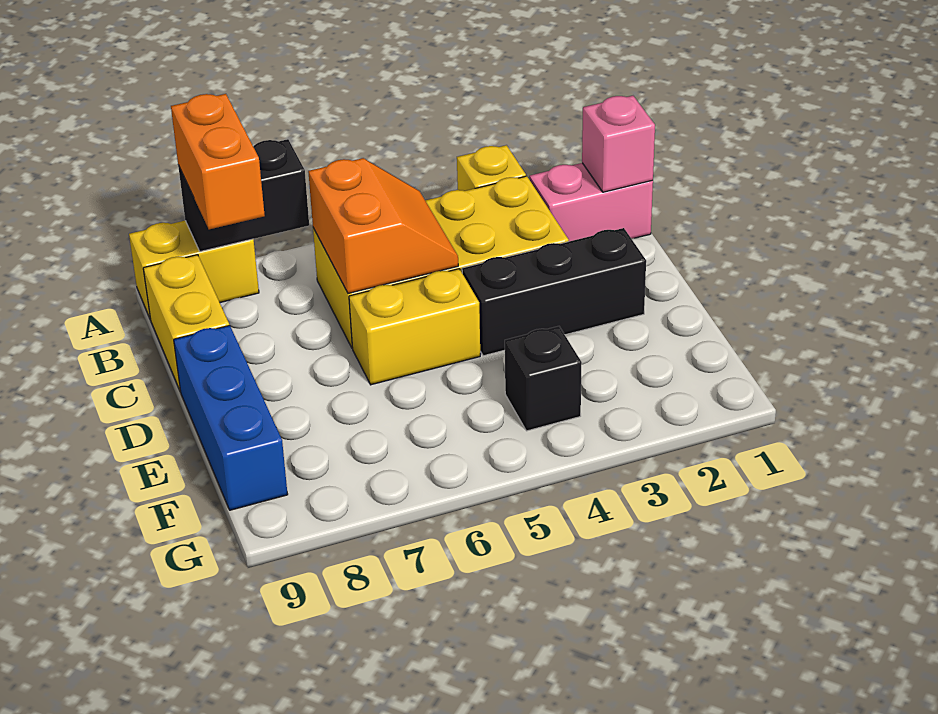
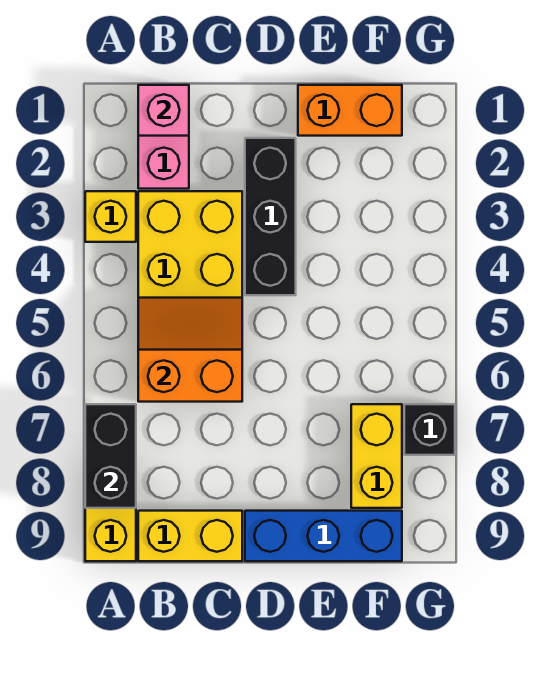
orange 1x2 brick [171,94,265,229] -> orange 1x2 brick moved to [298,85,402,136]
yellow 1x2 brick [349,269,480,385] -> yellow 1x2 brick moved to [351,404,402,508]
black 1x1 brick [505,326,582,431] -> black 1x1 brick moved to [404,404,455,455]

